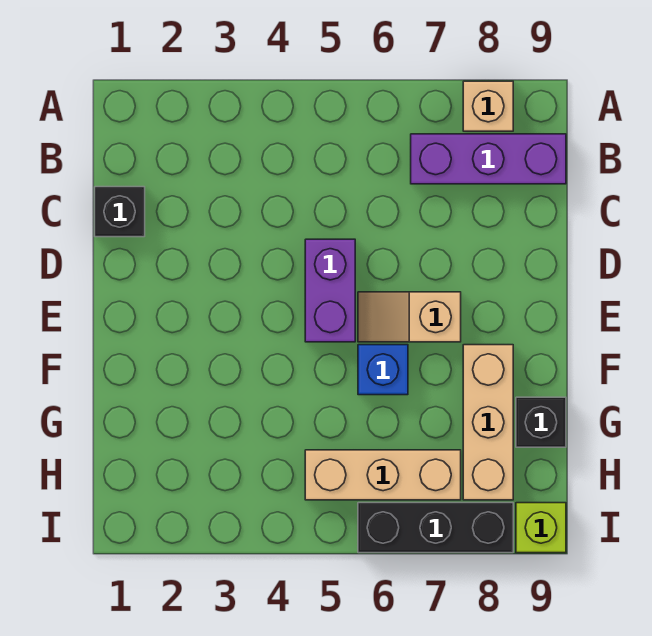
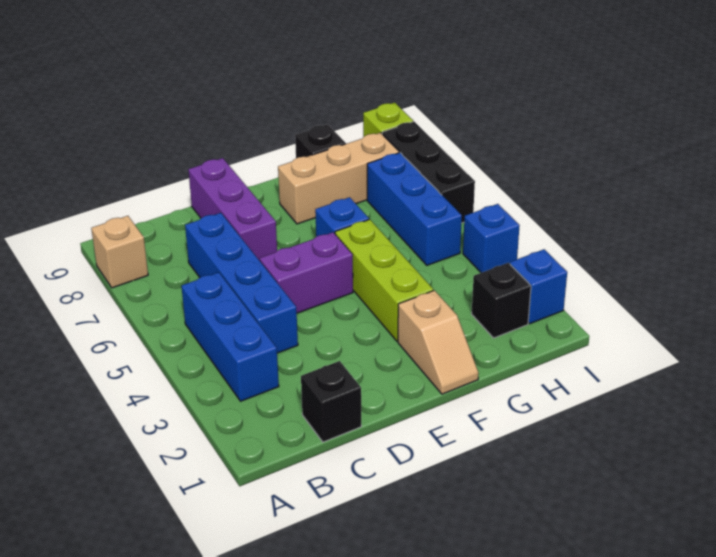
none -> blue 1x3 brick [181,272,279,401]
purple 1x3 brick [411,134,566,184] -> purple 1x3 brick moved to [188,158,277,261]
none -> blue 1x4 brick [185,213,298,353]
tan 1x2 slope [358,292,461,342] -> tan 1x2 slope moved to [398,290,479,394]
none -> lime 1x3 brick [335,219,433,341]
none -> black 1x1 brick [472,263,531,338]
tan 1x3 brick [305,450,461,500] -> blue 1x3 brick [367,153,462,265]
none -> blue 1x1 brick [510,249,567,324]
none -> blue 1x1 brick [463,204,520,273]

